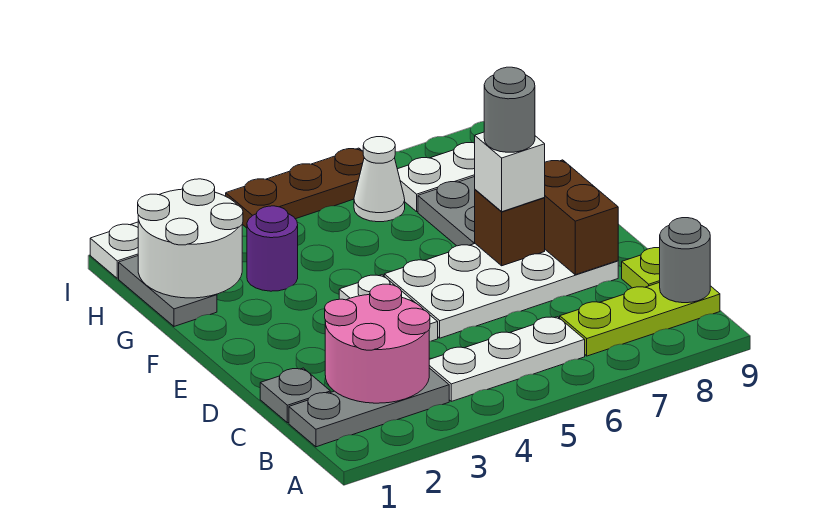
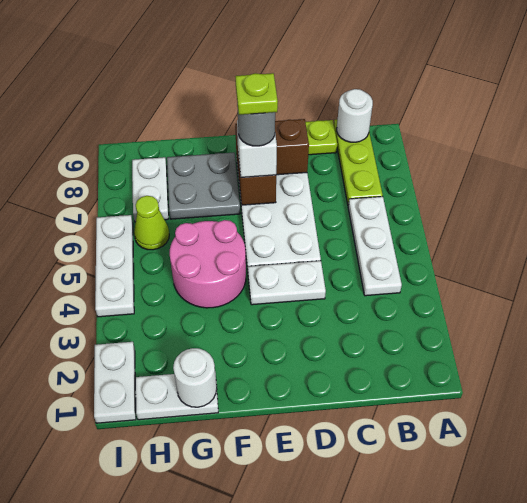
grey 1x3 plate [289,368,449,447] -> none
pink 2x2 round brick [325,284,430,403] -> pink 2x2 round brick moved to [170,220,246,308]
grey 1x1 round brick [660,218,710,303] -> white 1x1 round brick [337,89,373,142]
grey 1x1 plate [260,368,330,423] -> none
none -> lime 1x1 plate [236,73,278,115]
grey 1x2 plate [119,256,217,326] -> white 1x2 plate [136,373,218,420]
white 2x2 round brick [138,179,243,298] -> white 1x1 round brick [173,348,217,407]
purple 1x1 round brick [247,206,298,291] -> none
white 1x1 cone [354,137,405,222] -> lime 1x1 cone [134,196,169,250]
brown 1x3 plate [226,148,364,228] -> white 1x3 plate [95,215,134,317]

